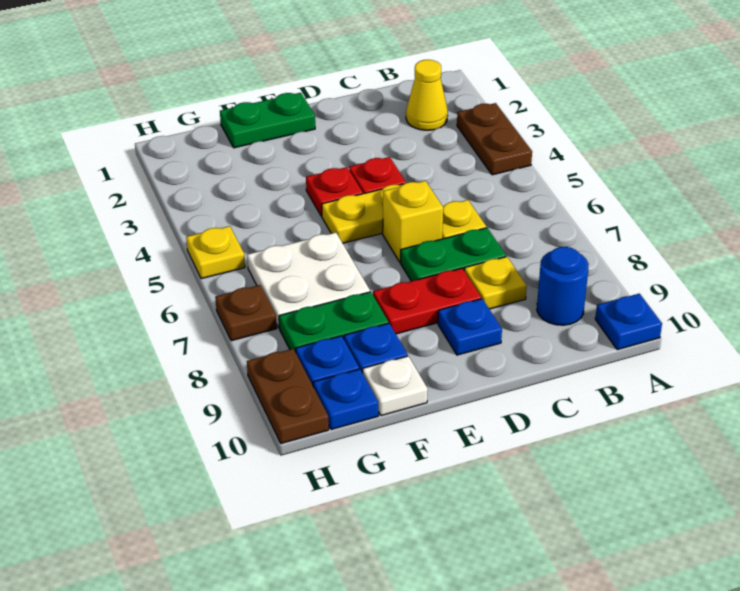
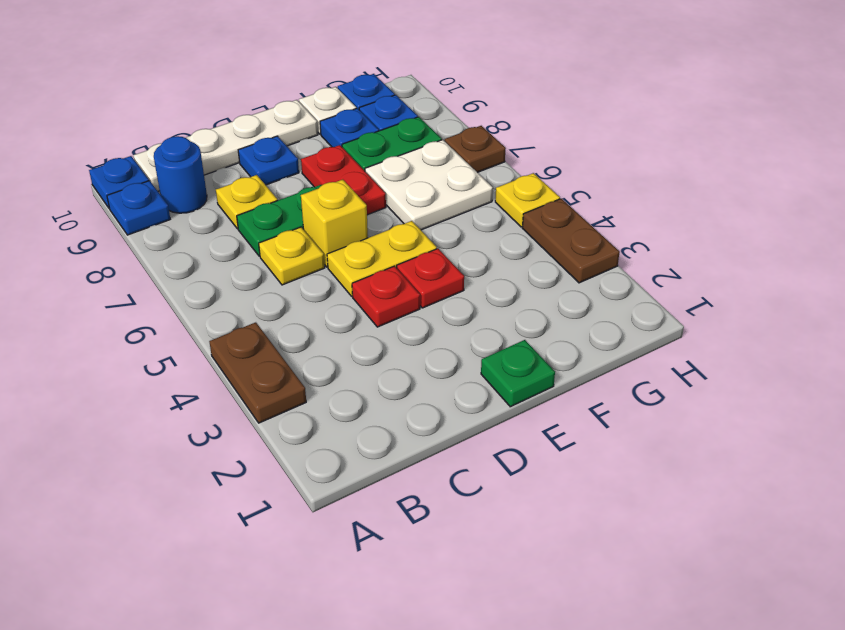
none -> blue 1x1 plate [107,181,170,235]
yellow 1x1 cone [406,60,448,130] -> none
none -> white 1x4 plate [133,100,318,191]
red 1x2 plate [373,268,481,334] -> red 1x2 plate turned to [301,145,386,215]
green 1x2 plate [220,93,315,148] -> green 1x1 plate [481,340,555,407]
brown 1x2 plate [247,349,329,444] -> brown 1x2 plate moved to [522,199,620,283]

